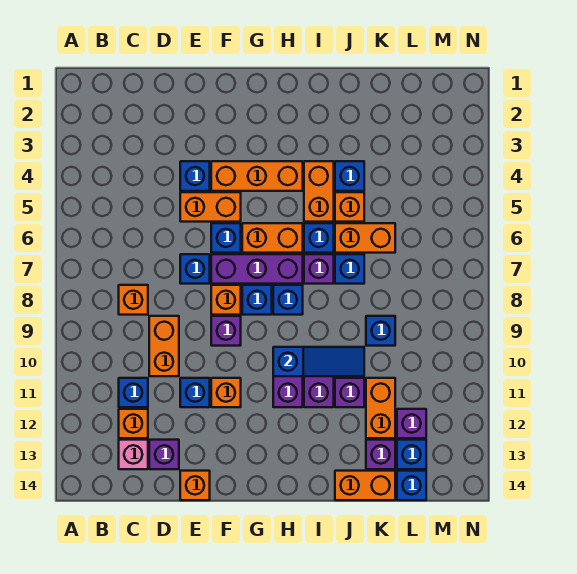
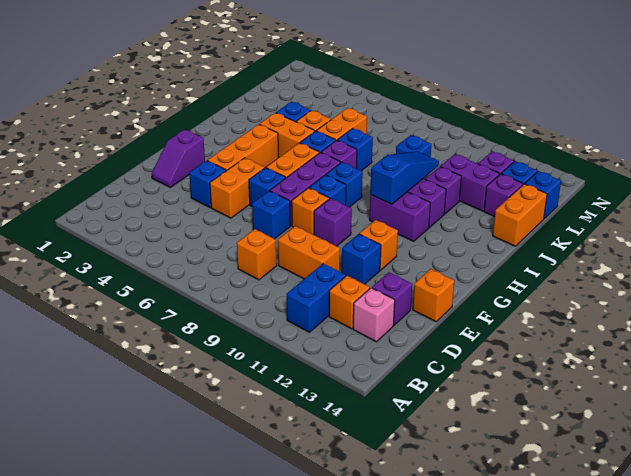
blue 1x1 brick [119,378,148,407] -> blue 1x2 brick [287,264,346,332]
none -> purple 1x2 slope [152,130,205,187]
orange 1x2 brick [366,378,395,438] -> purple 1x2 brick [440,154,499,211]

